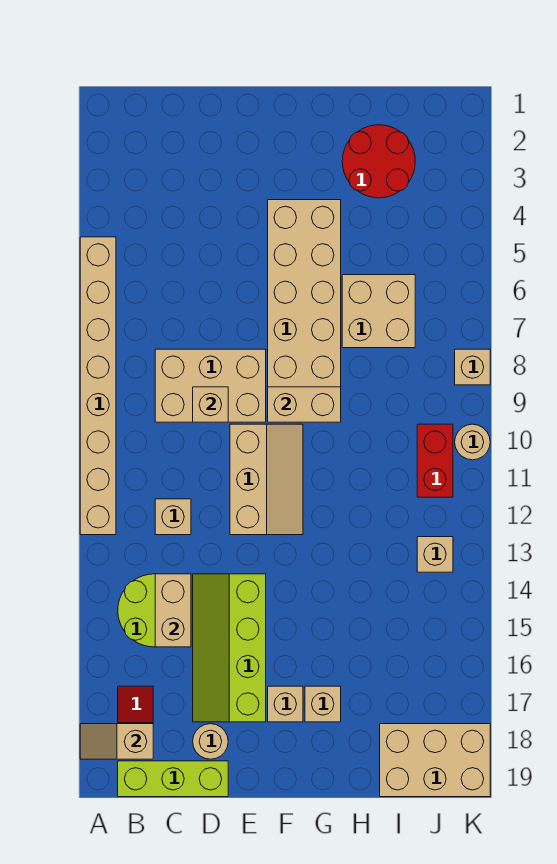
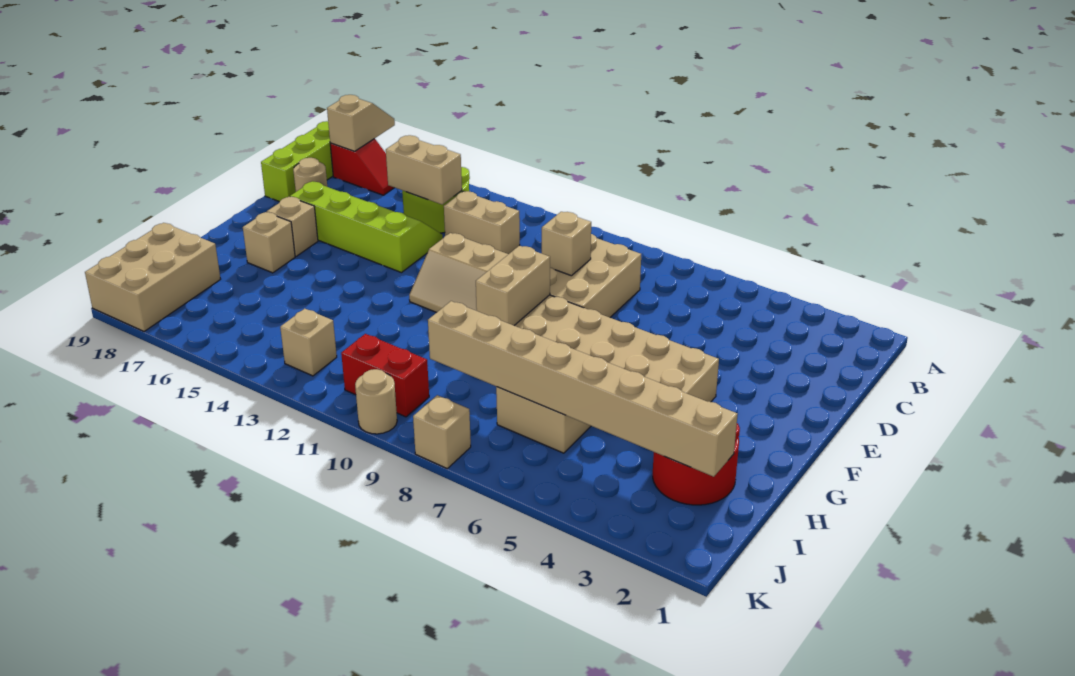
tan 1x8 brick [80,237,116,535] -> tan 1x8 brick moved to [428,301,738,477]
tan 1x1 brick [155,499,191,535] -> tan 1x2 brick [444,191,520,254]

